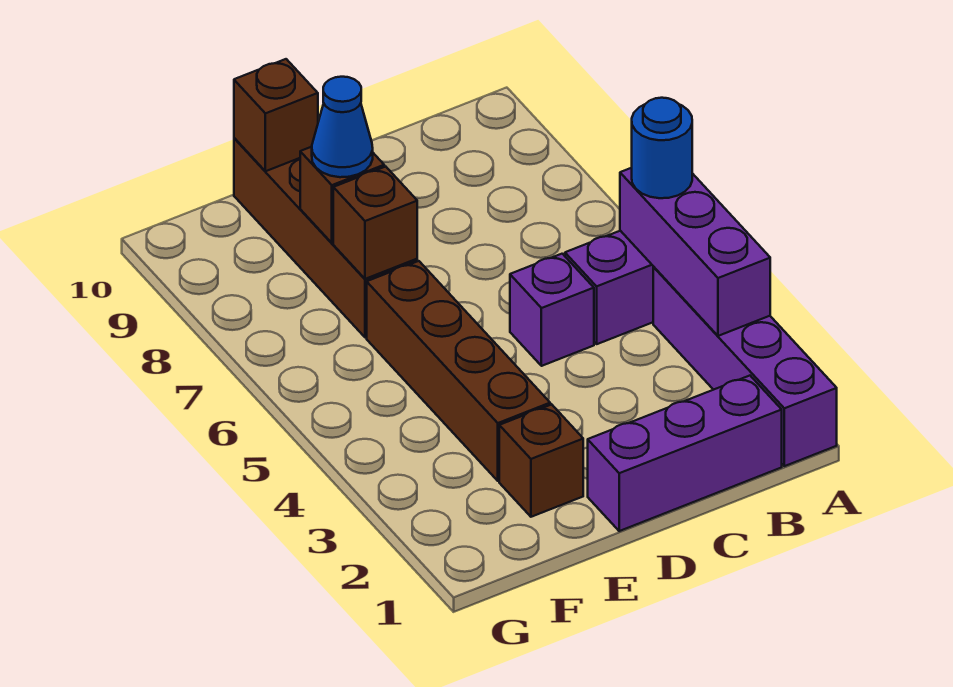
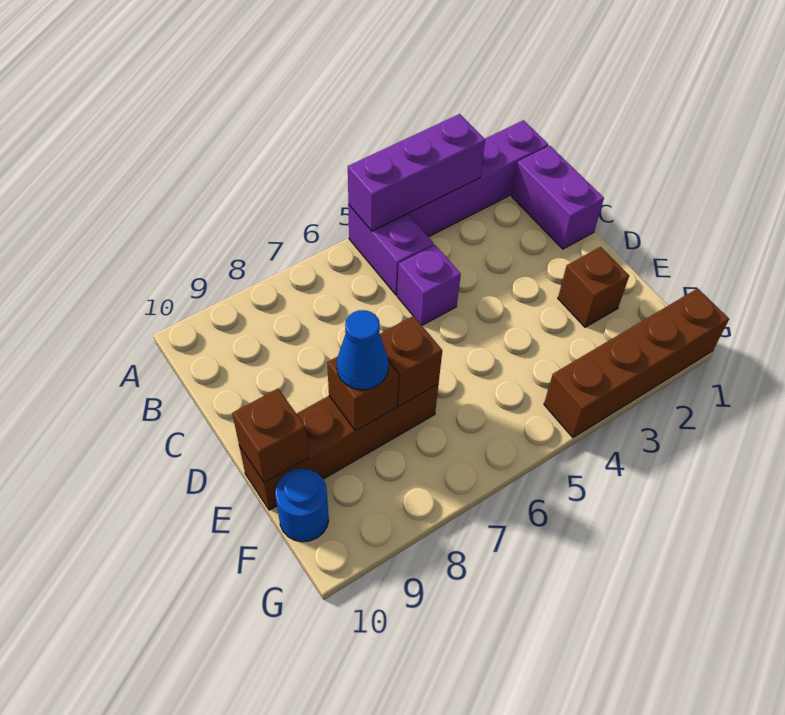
blue 1x1 round brick [632,98,692,198] -> blue 1x1 round brick moved to [275,469,329,542]
purple 1x3 brick [588,376,782,531] -> purple 1x2 brick [512,146,604,249]
brown 1x4 brick [367,261,550,481] -> brown 1x4 brick moved to [544,288,729,438]

